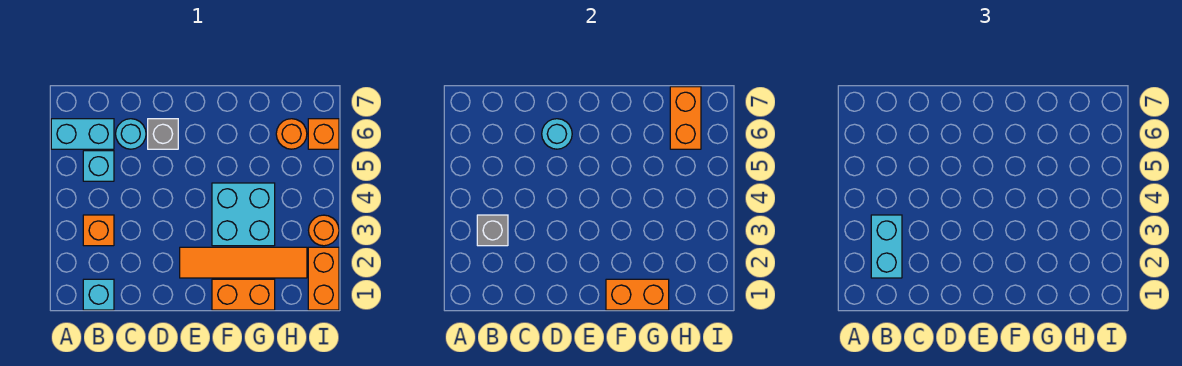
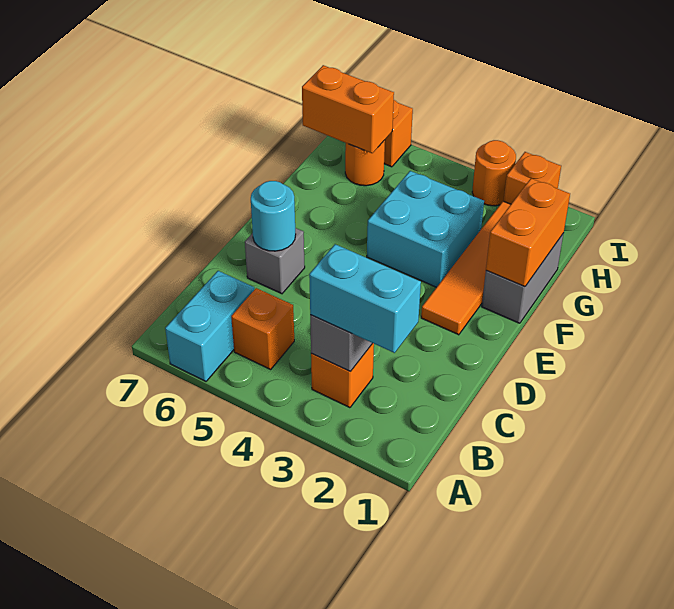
cyan 1x1 brick [83,279,114,310] -> none
cyan 1x1 brick [83,151,114,181] -> orange 1x1 brick [231,288,294,369]
cyan 1x1 round brick [116,119,146,149] -> none
orange 1x2 brick [212,279,275,310] -> grey 1x2 brick [482,233,564,323]
orange 1x2 brick [308,247,339,310] -> orange 1x1 brick [504,152,561,204]

